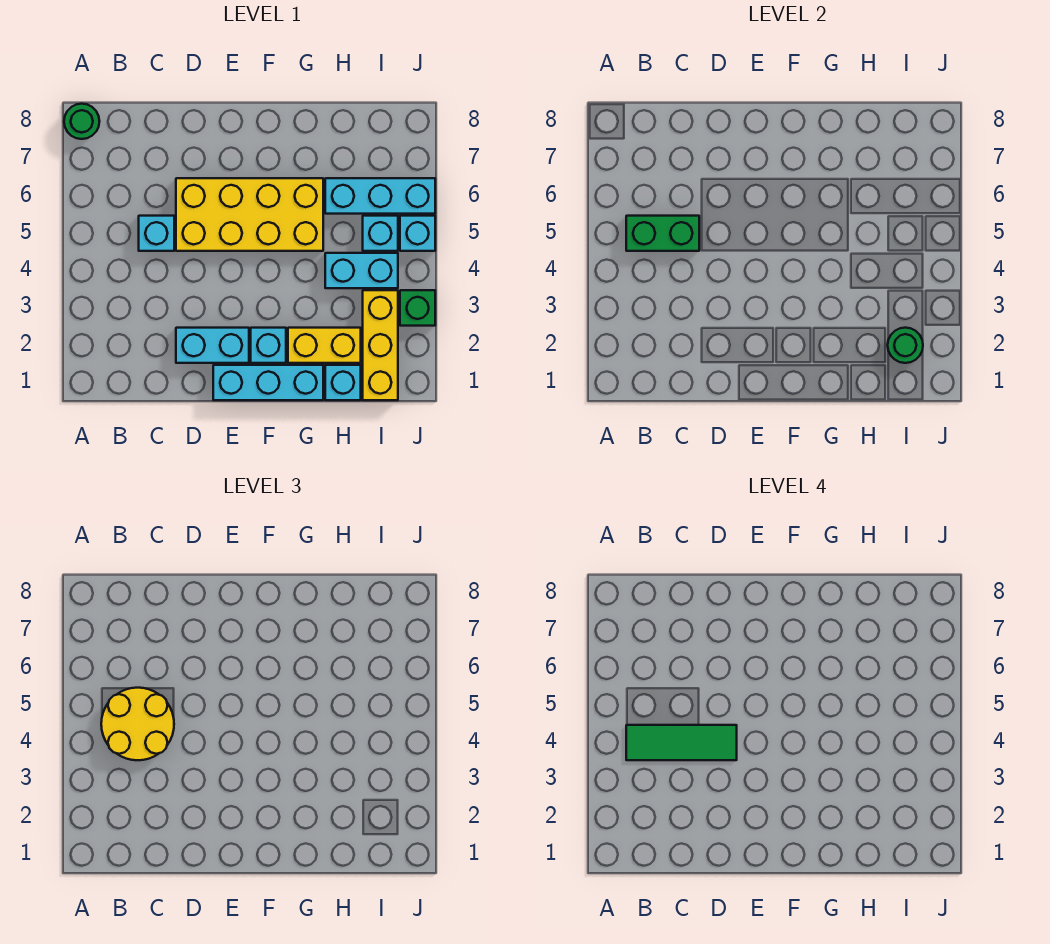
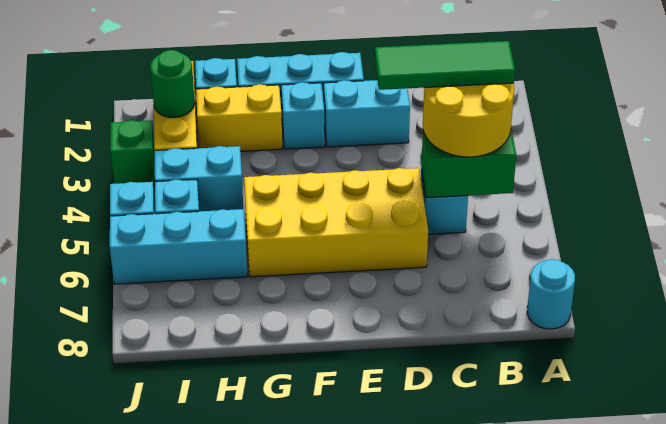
green 1x1 round brick [64,104,100,139] -> cyan 1x1 round brick [527,259,575,329]

